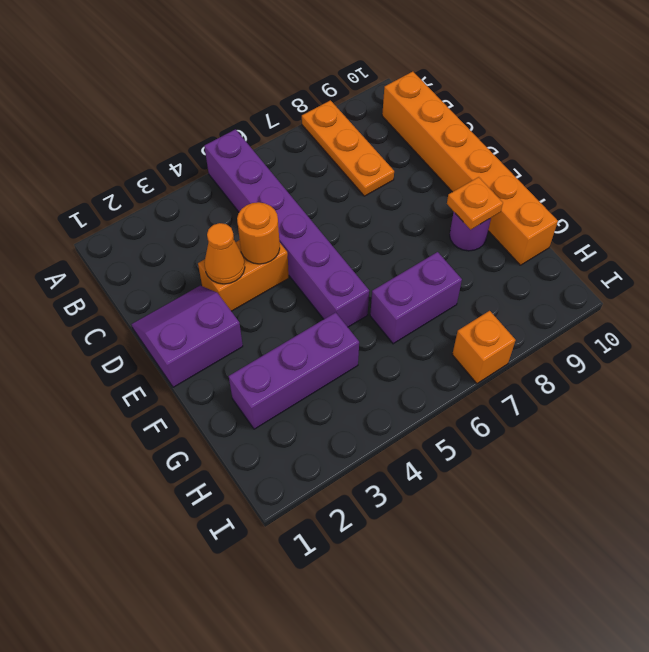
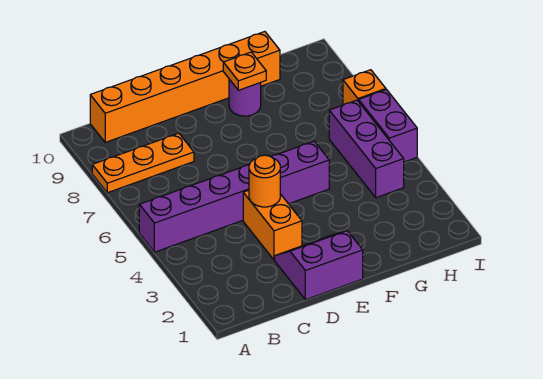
purple 2x2 slope [131,286,243,387] -> purple 2x2 slope turned to [275,231,363,300]
orange 1x1 cone [204,223,245,284] -> none
purple 1x3 brick [229,312,359,429] -> purple 1x3 brick moved to [329,100,404,198]
purple 1x2 brick [370,252,462,344] -> purple 1x2 brick moved to [359,90,417,162]

